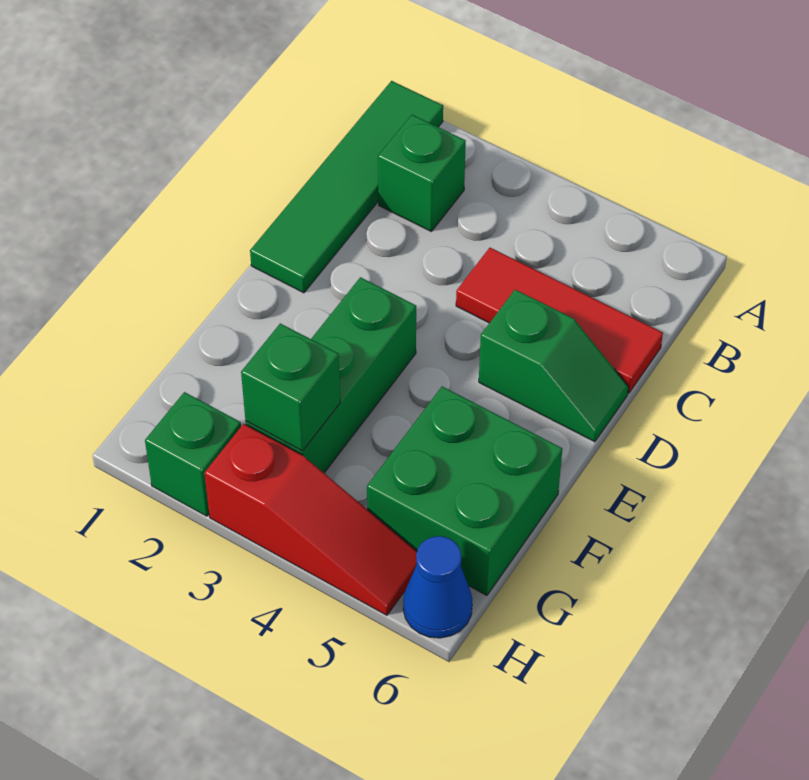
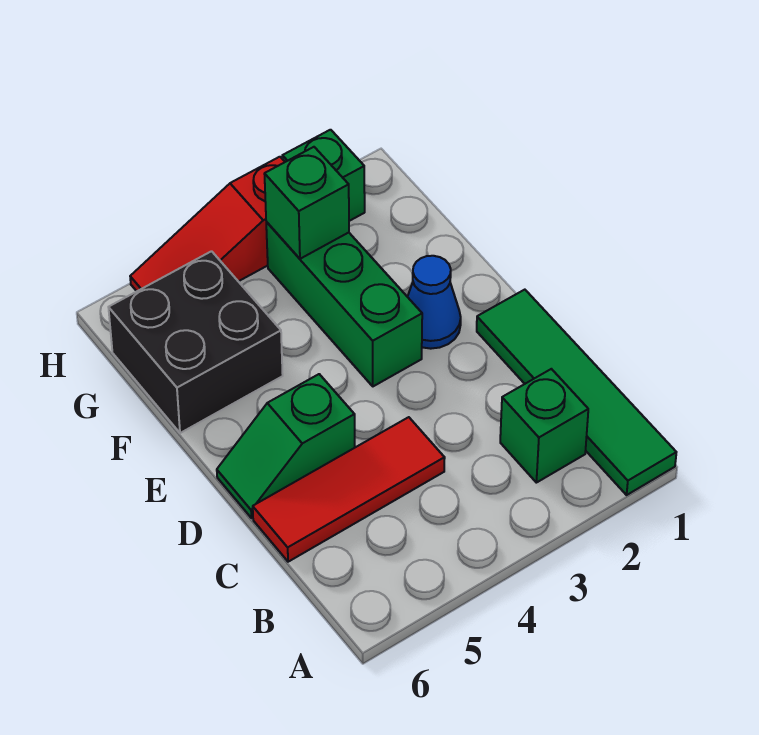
green 2x2 brick [367,387,562,595] -> black 2x2 brick [108,251,283,433]
blue 1x1 cone [403,536,472,638] -> blue 1x1 cone moved to [408,256,461,349]

